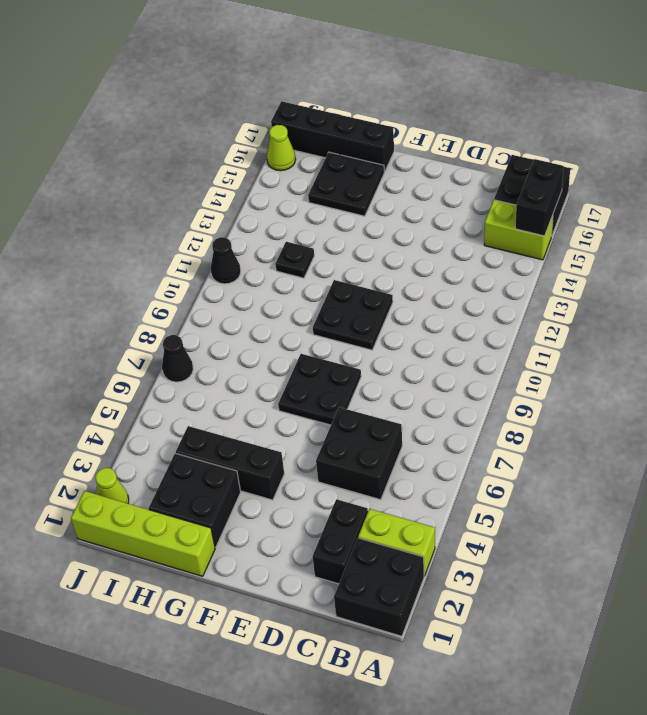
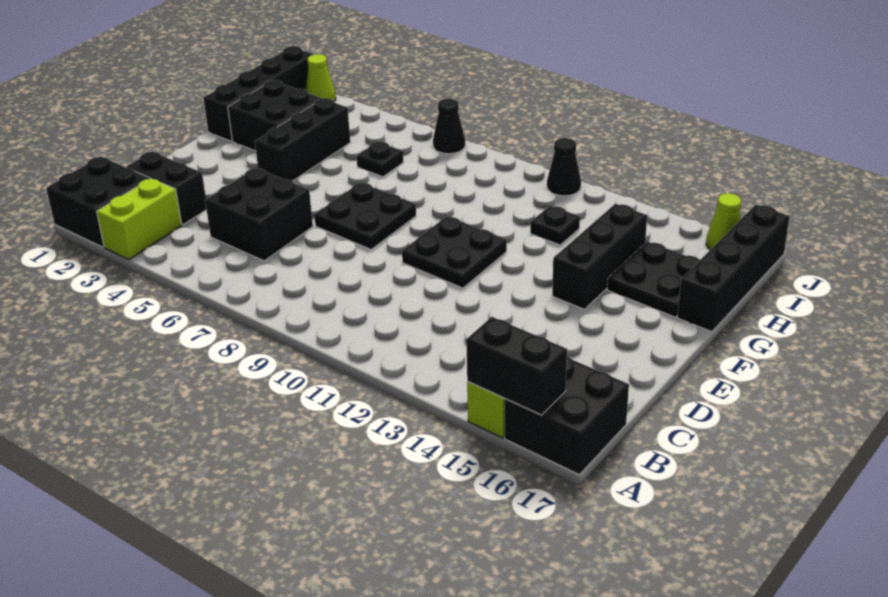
none -> black 1x3 brick [552,204,647,309]
lime 1x4 brick [71,491,215,576] -> black 1x4 brick [203,46,314,141]
none -> black 1x1 plate [356,142,403,177]

